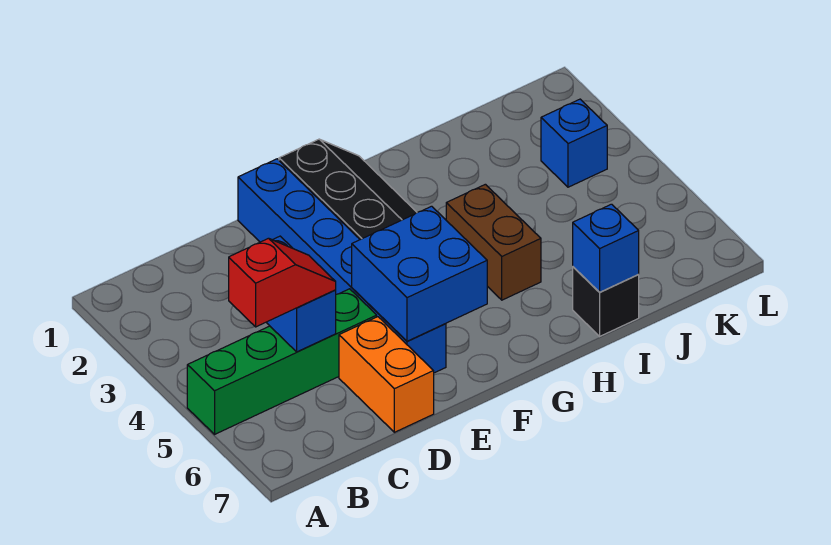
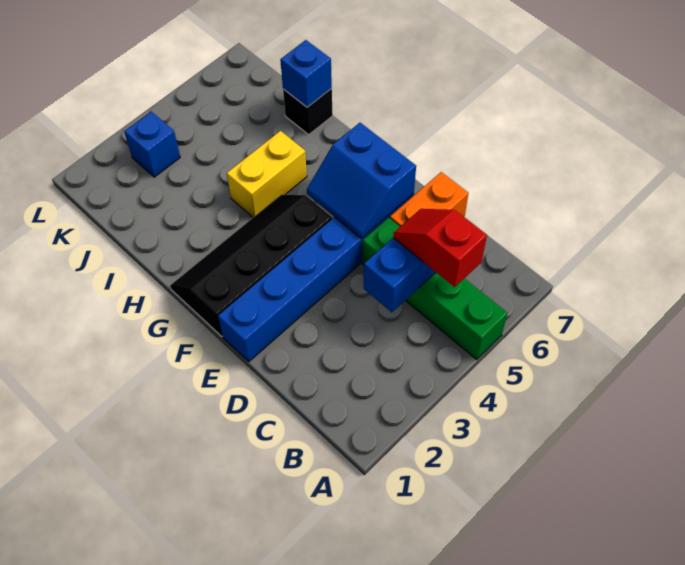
blue 2x2 brick [352,206,487,341] -> blue 2x2 slope [307,123,416,239]
brown 1x2 brick [446,184,541,300] -> yellow 1x2 brick [227,131,307,217]

